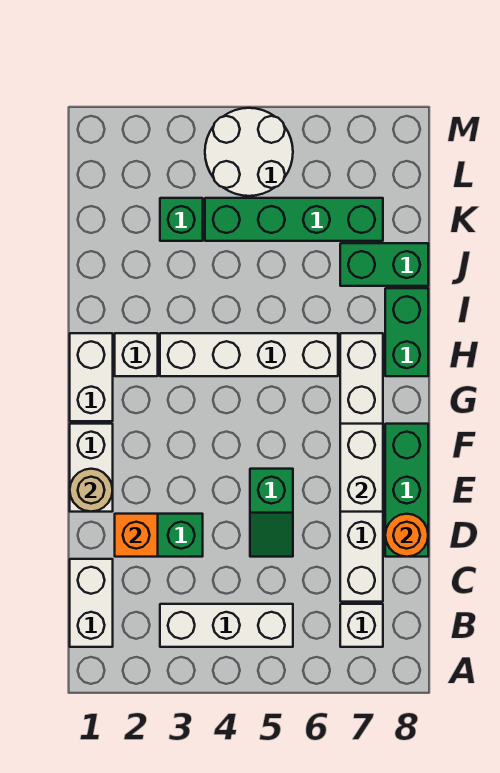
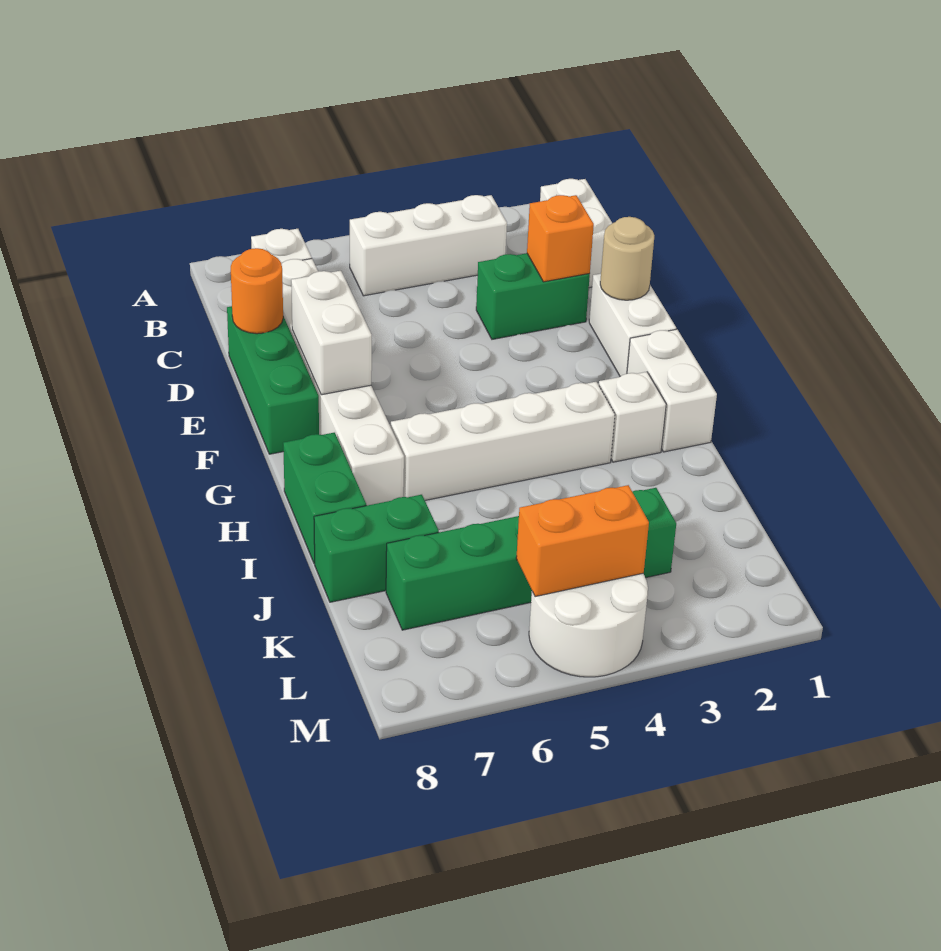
green 1x2 slope [250,469,293,557] -> none
none -> orange 1x2 brick [516,485,649,597]

